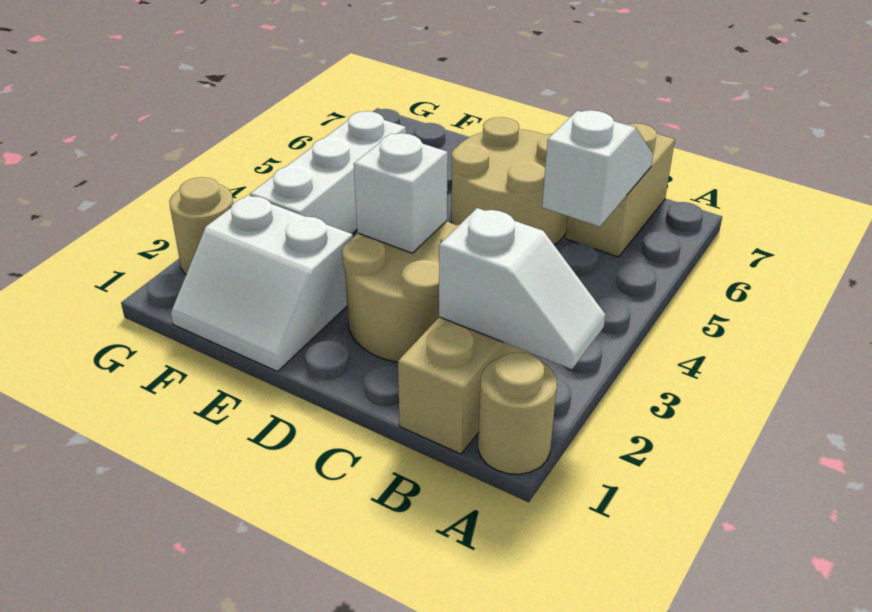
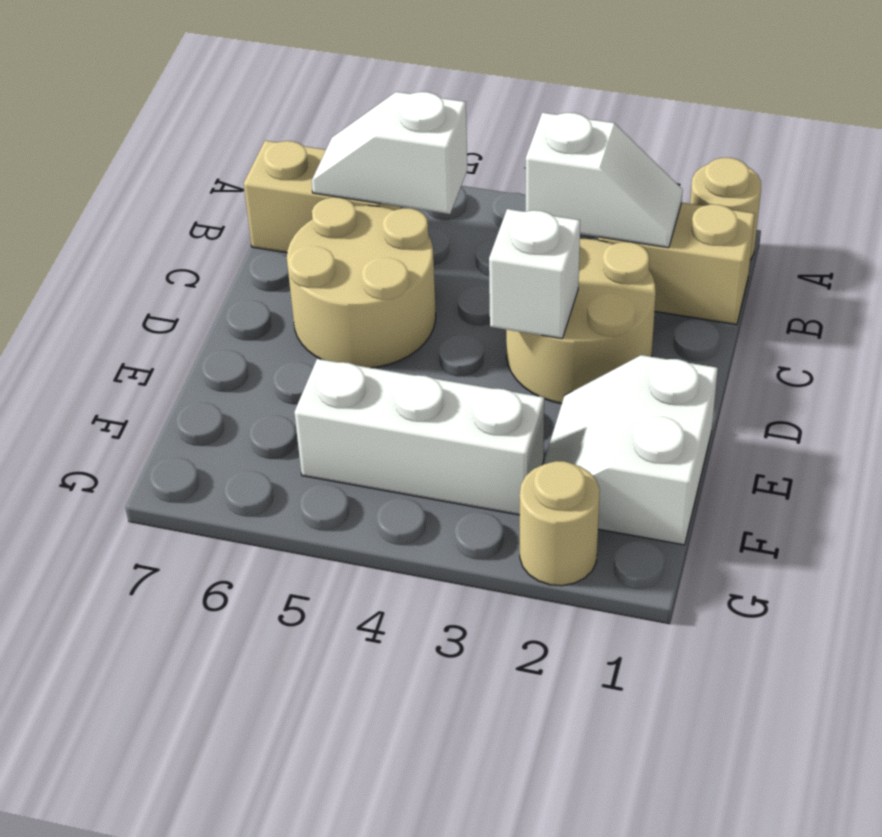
white 1x2 slope [439,208,605,369] -> white 1x2 slope turned to [526,113,683,248]
white 2x2 slope [171,195,353,372] -> white 2x2 slope turned to [543,355,718,545]

